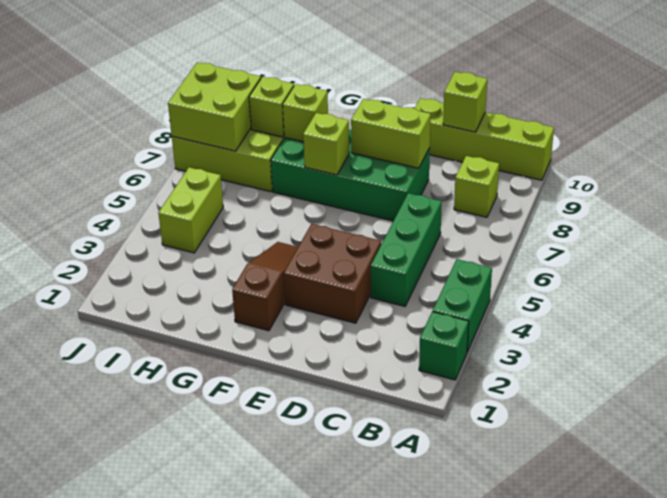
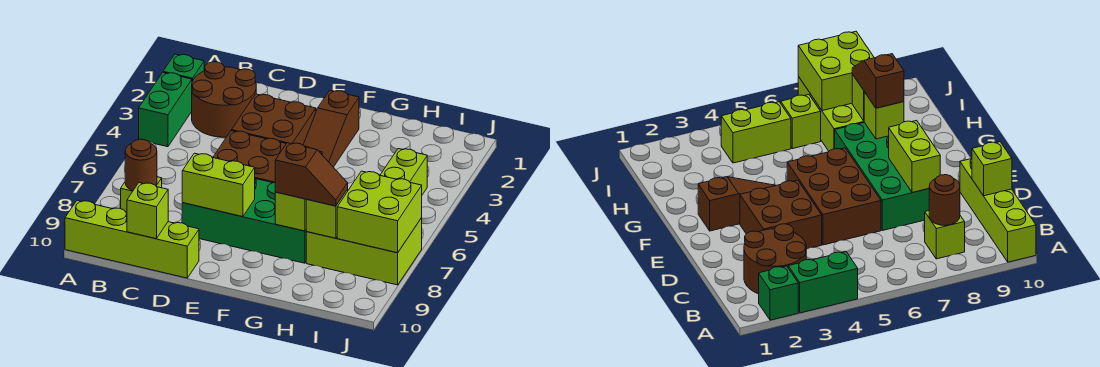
none -> brown 2x2 round brick [192,62,256,137]
none -> brown 1x1 round brick [125,139,157,191]
green 1x3 brick [371,193,442,306] -> none
none -> brown 2x3 brick [213,131,322,183]
lime 1x1 brick [303,113,349,175] -> lime 1x1 brick moved to [781,95,821,149]
none -> brown 1x2 slope [275,143,348,206]

